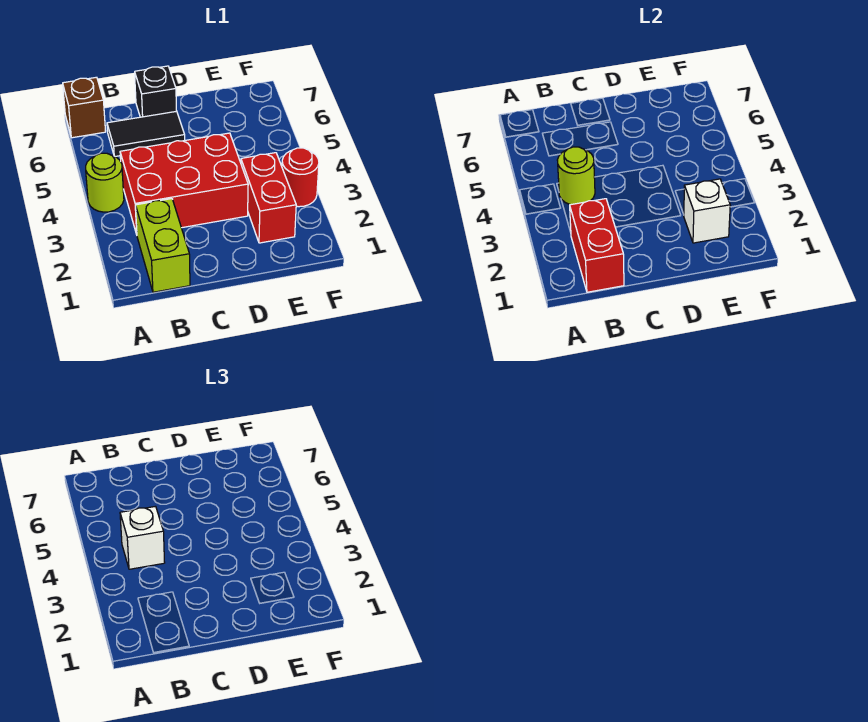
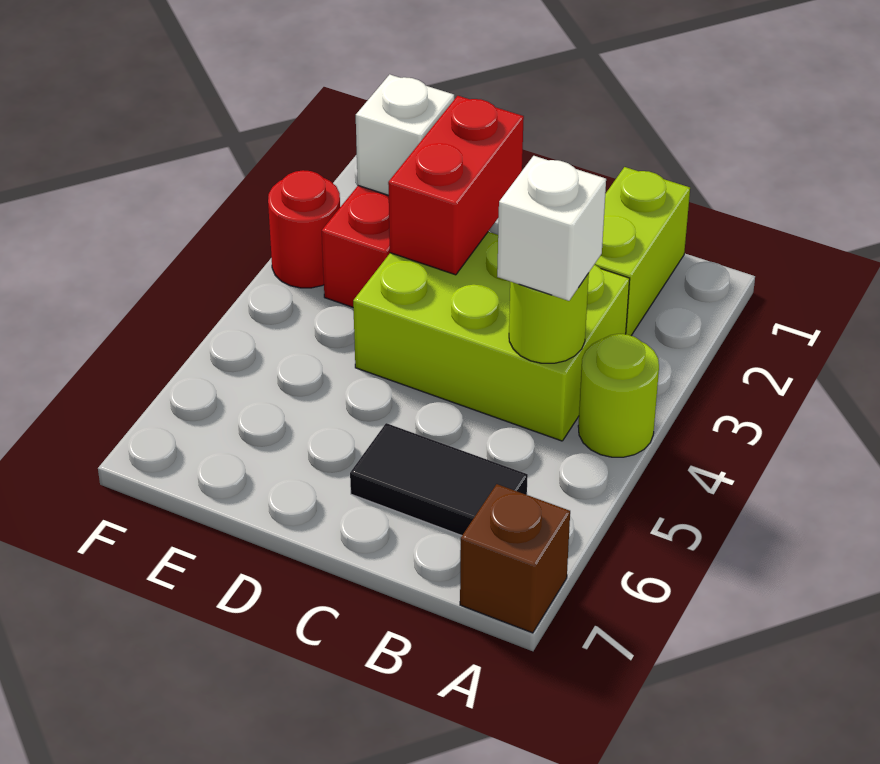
red 1x2 brick [570,199,624,292] -> red 1x2 brick moved to [388,96,524,275]
red 2x3 brick [120,133,248,234] -> lime 2x3 brick [353,232,630,441]
black 1x1 brick [135,66,176,117] -> none

